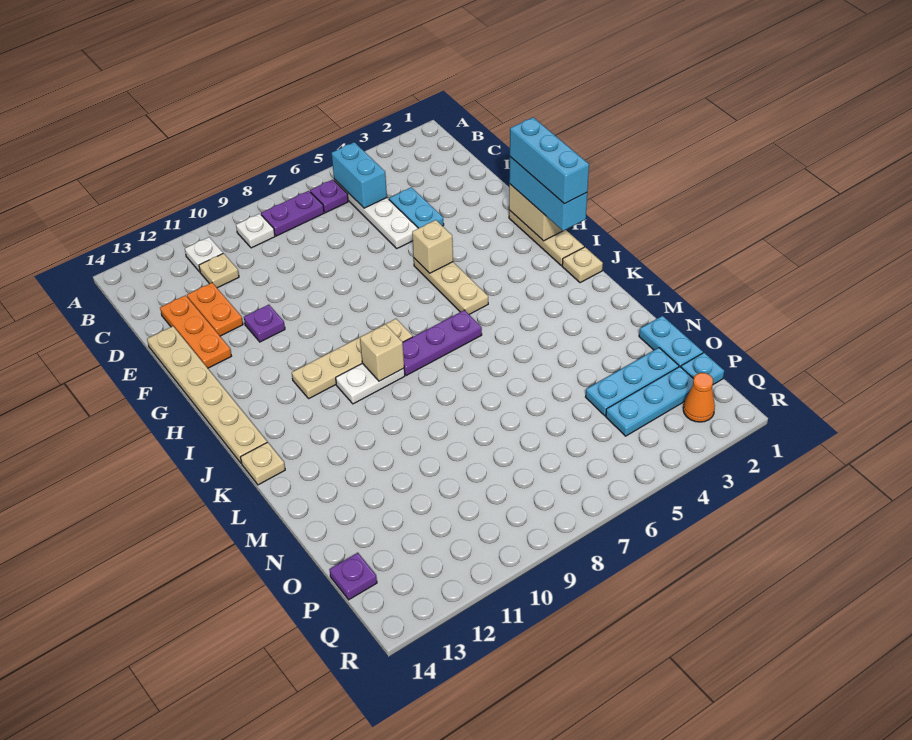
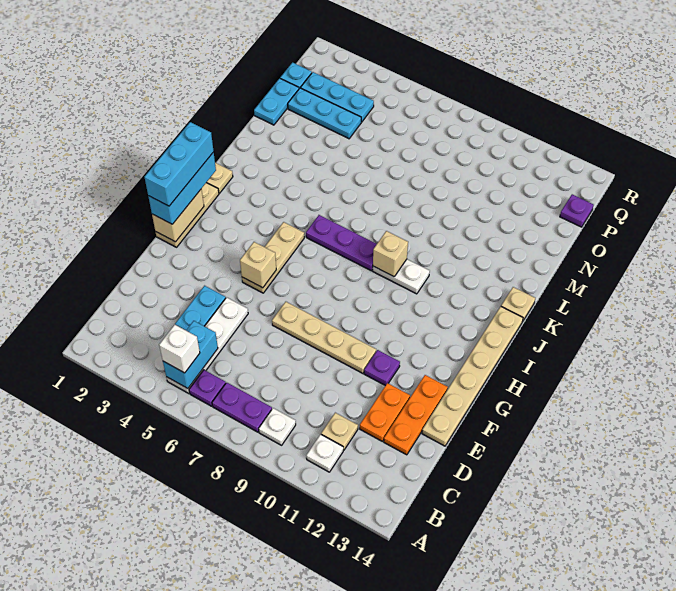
none -> white 1x1 brick [159,325,200,373]
tan 1x4 plate [292,319,413,398] -> tan 1x4 plate moved to [272,302,376,373]
orange 1x1 cone [683,373,715,422] -> none

